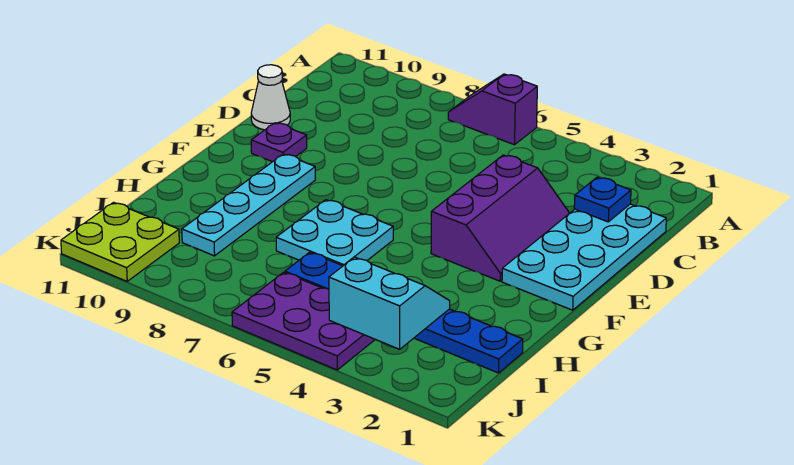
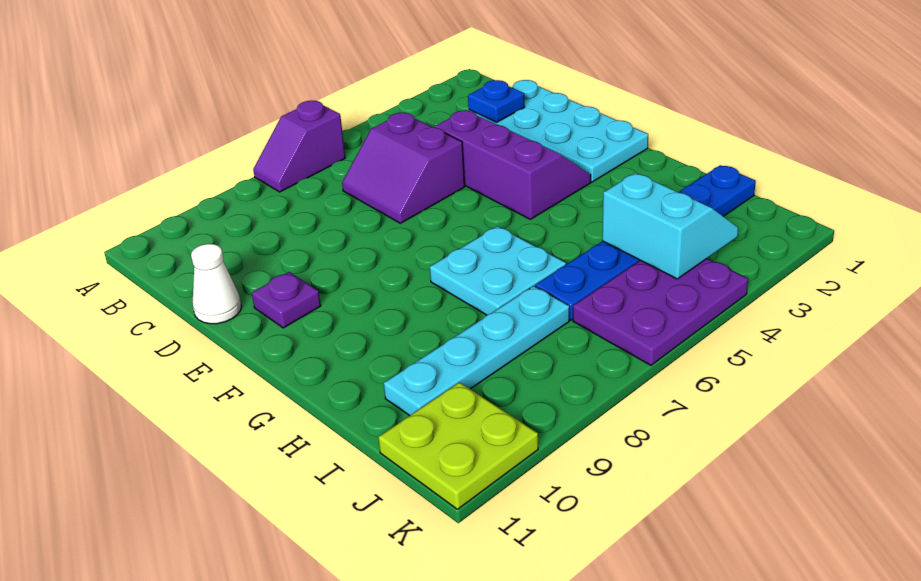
none -> purple 2x2 slope [342,113,465,223]
cyan 1x4 plate [182,154,315,256] -> cyan 1x4 plate turned to [384,286,569,416]
cyan 2x2 slope [329,257,450,349] -> cyan 2x2 slope turned to [602,173,738,279]

